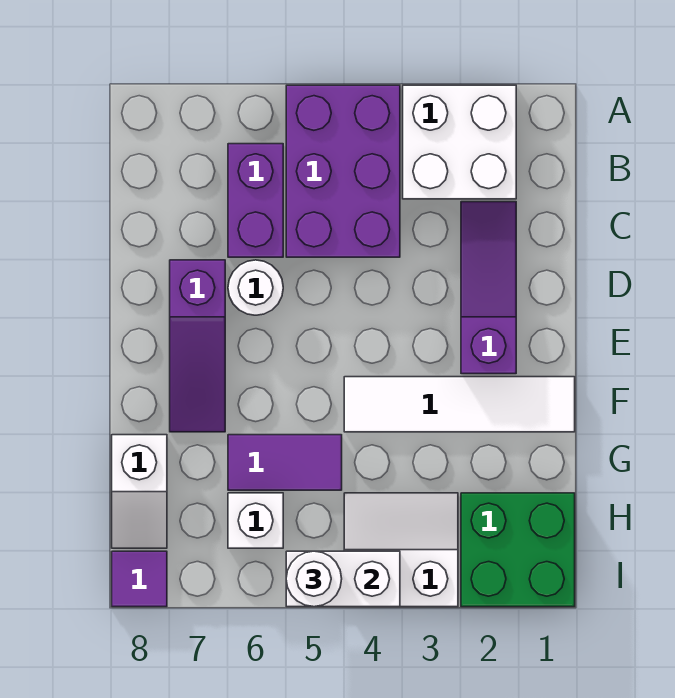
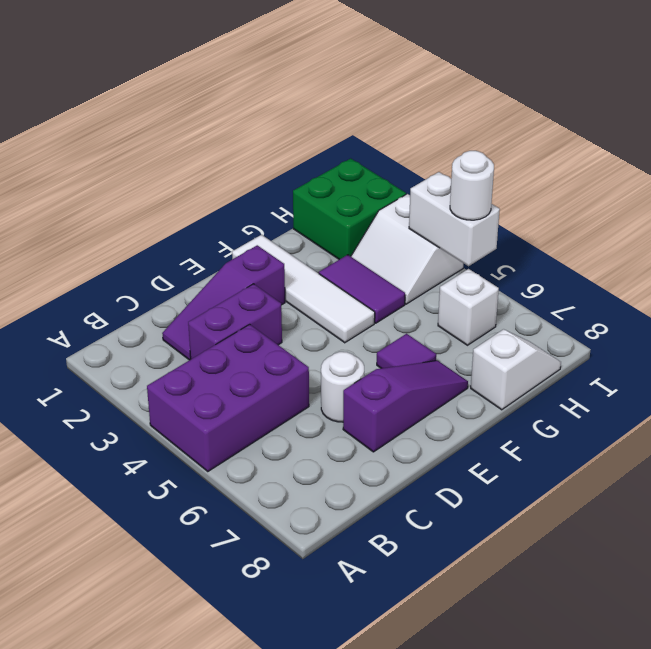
white 2x2 brick [403,85,516,199] -> none
purple 1x2 brick [228,144,283,257] -> purple 1x2 brick moved to [188,284,282,359]
purple 1x2 tile [228,435,342,490] -> purple 1x2 tile moved to [319,255,405,323]
purple 1x1 tile [112,551,167,607] -> purple 1x1 tile moved to [377,334,436,368]

